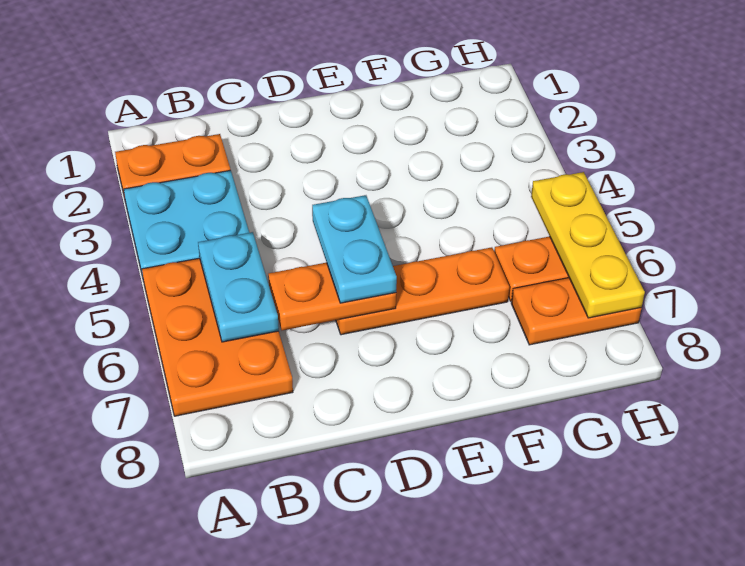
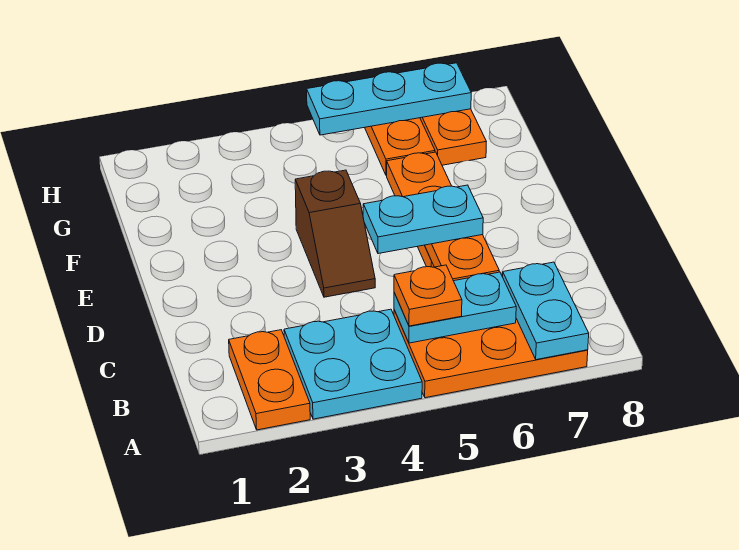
none -> cyan 1x2 plate [503,262,589,360]
none -> orange 1x1 plate [394,265,462,326]
none -> brown 1x2 slope [295,170,375,297]
yellow 1x3 plate [531,172,645,318] -> cyan 1x3 plate [307,63,471,135]

